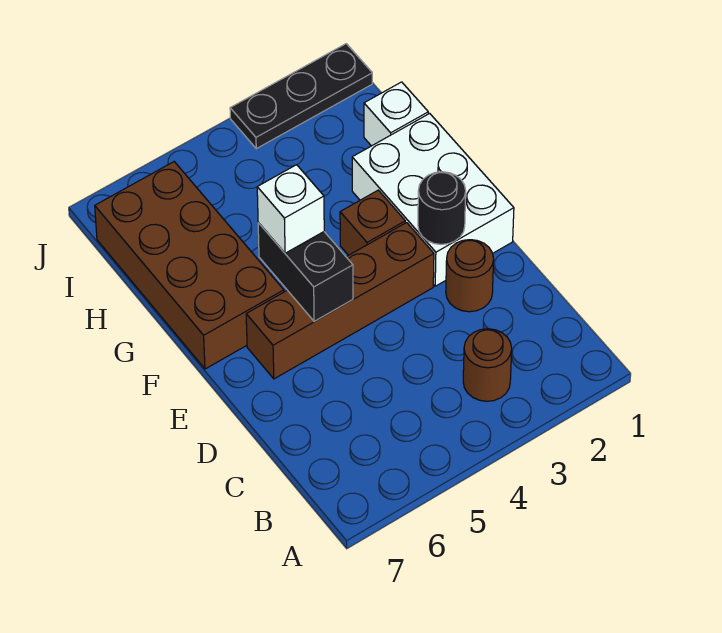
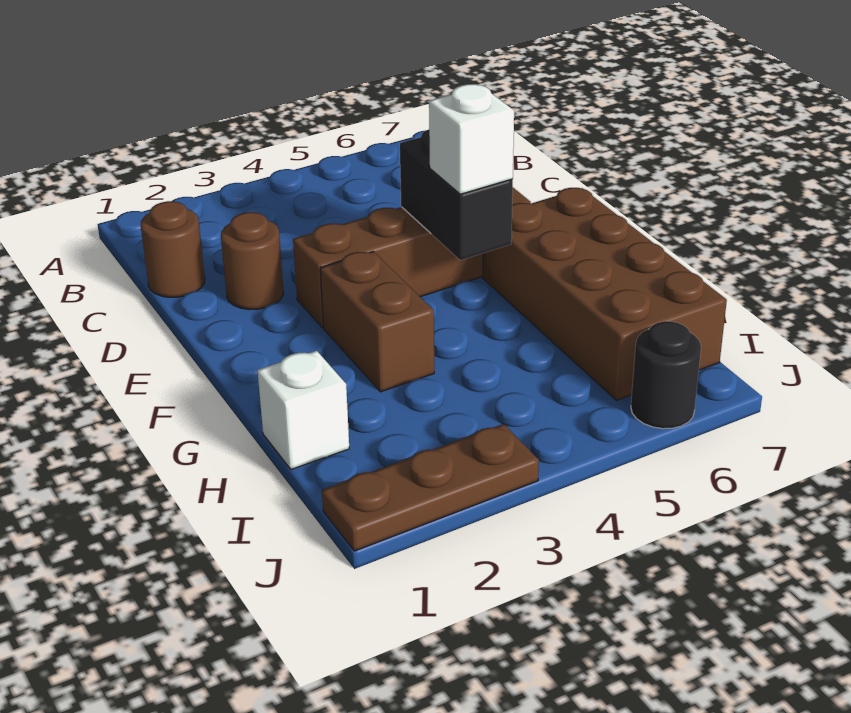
brown 1x1 round brick [463,329,512,401] -> brown 1x1 round brick moved to [141,201,205,297]
white 2x3 brick [352,113,514,286] -> none
black 1x1 round brick [418,172,466,244] -> black 1x1 round brick moved to [631,321,701,429]
brown 1x1 brick [340,190,405,255] -> brown 1x2 brick [320,251,434,392]
black 1x3 plate [230,44,372,149] -> brown 1x3 plate [322,424,539,551]

